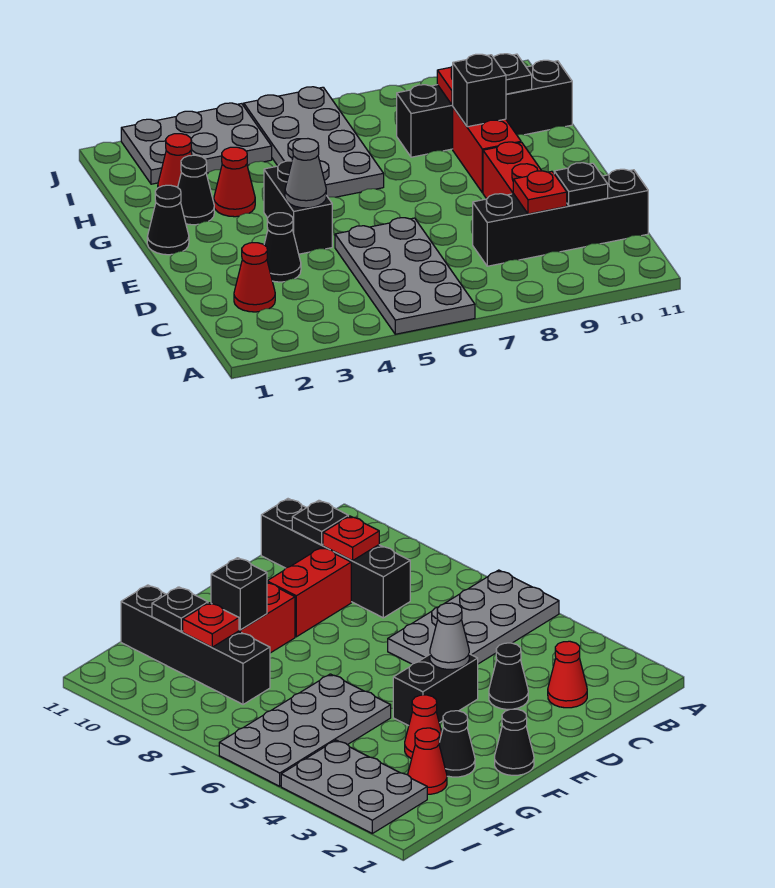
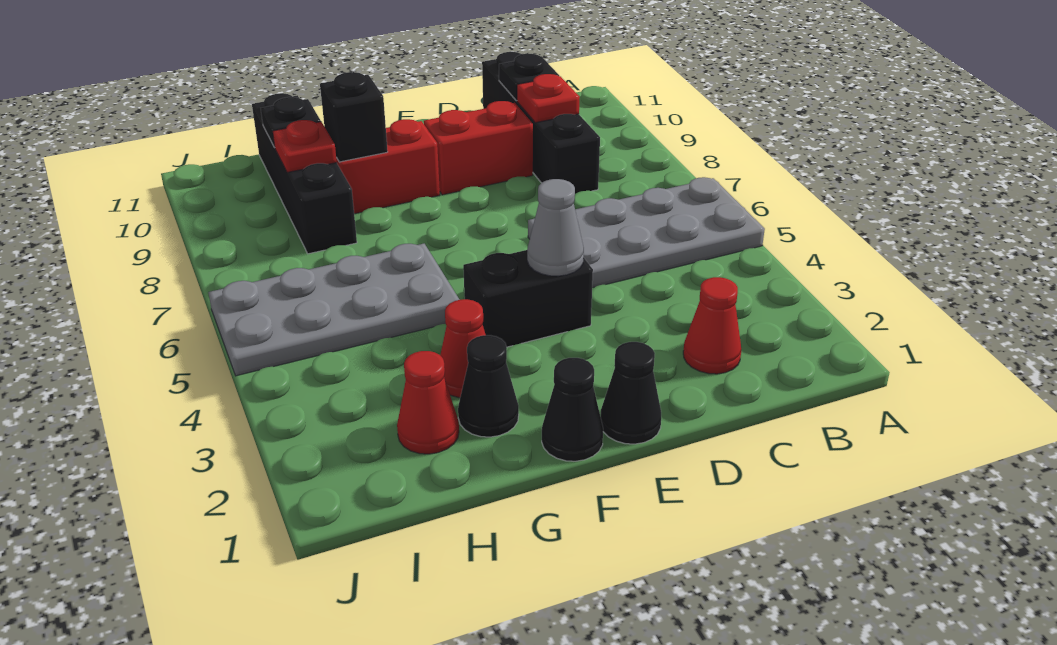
black 1x1 cone [264,213,301,282] -> black 1x1 cone moved to [601,342,661,444]
grey 2x3 plate [121,103,272,184] -> none

